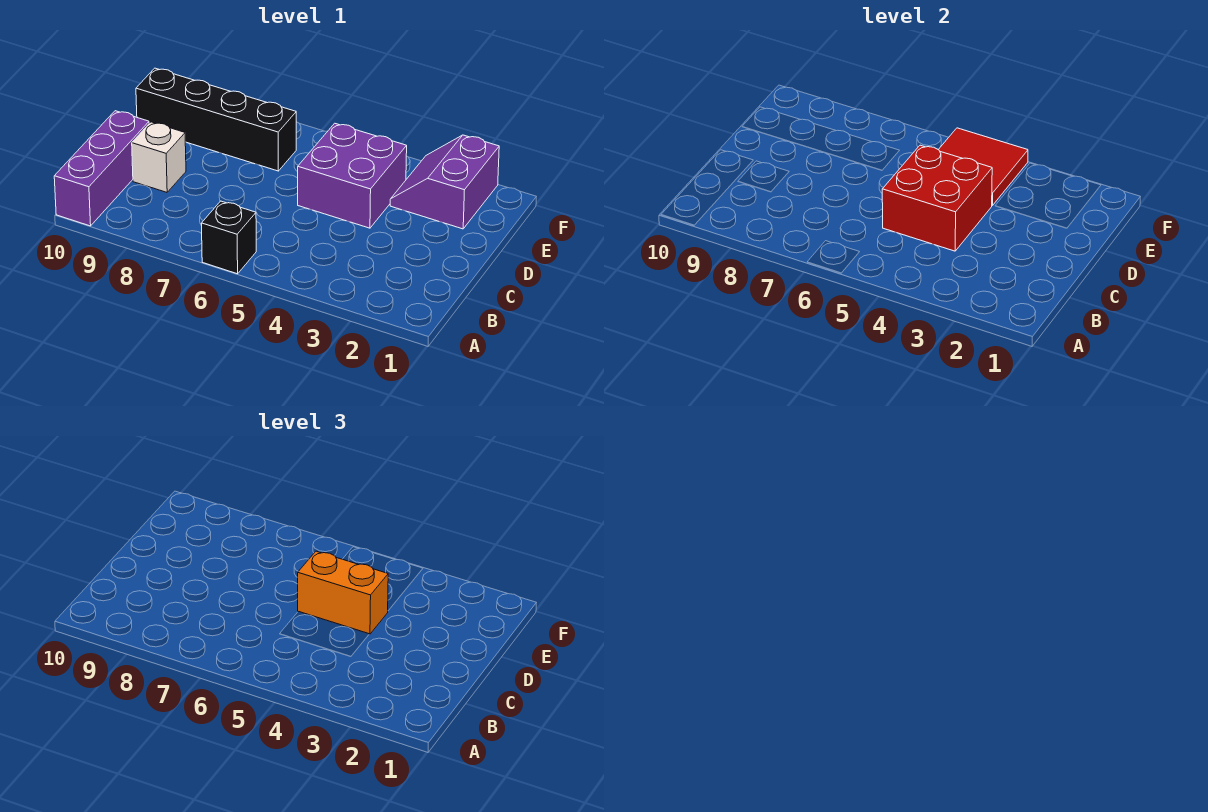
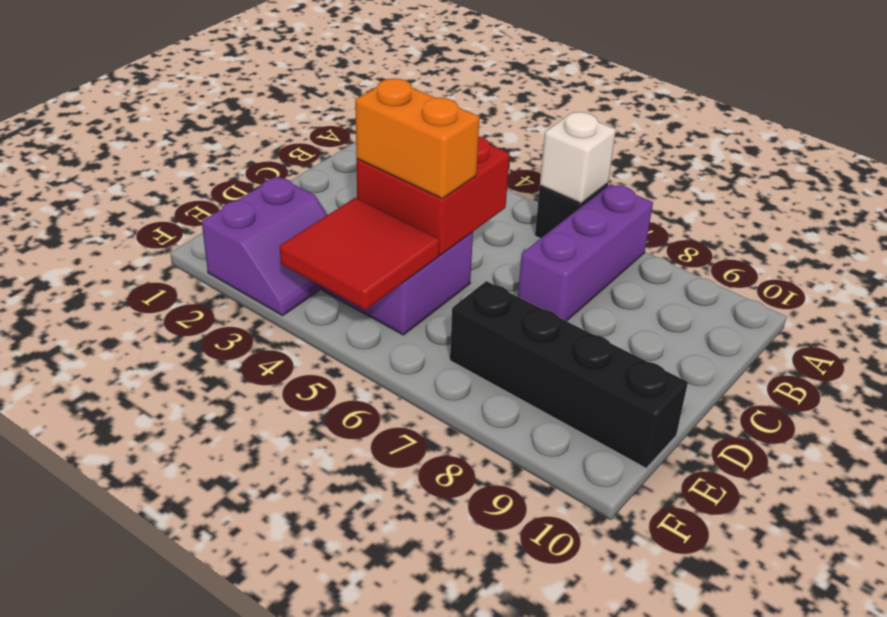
purple 1x3 brick [54,111,149,226] -> purple 1x3 brick moved to [518,184,653,321]
white 1x1 brick [132,122,186,192] -> white 1x1 brick moved to [540,112,616,204]

